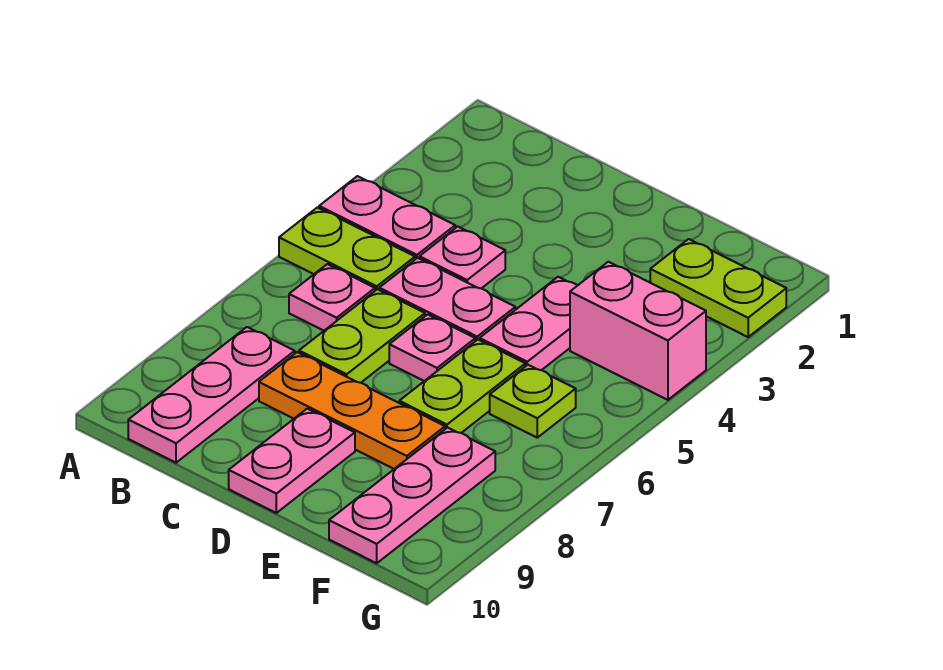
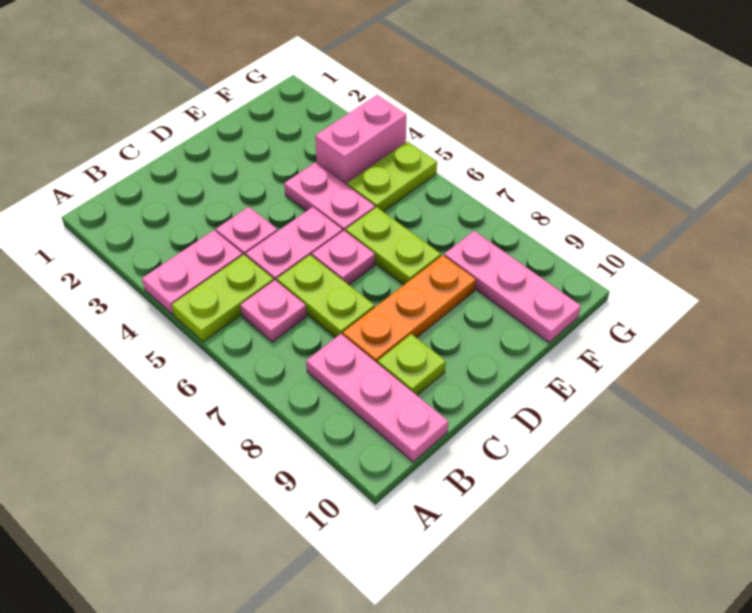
pink 1x2 plate [229,409,355,513] -> none
lime 1x2 plate [650,239,786,337] -> lime 1x2 plate moved to [347,142,437,212]
lime 1x1 plate [490,365,576,438] -> lime 1x1 plate moved to [378,334,446,395]

